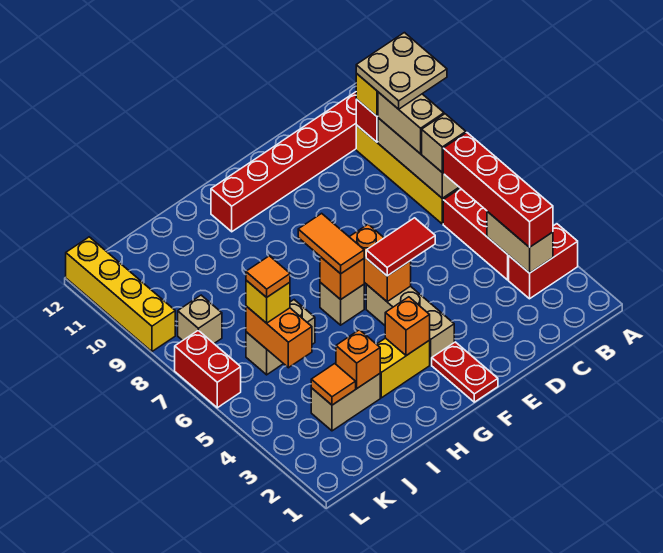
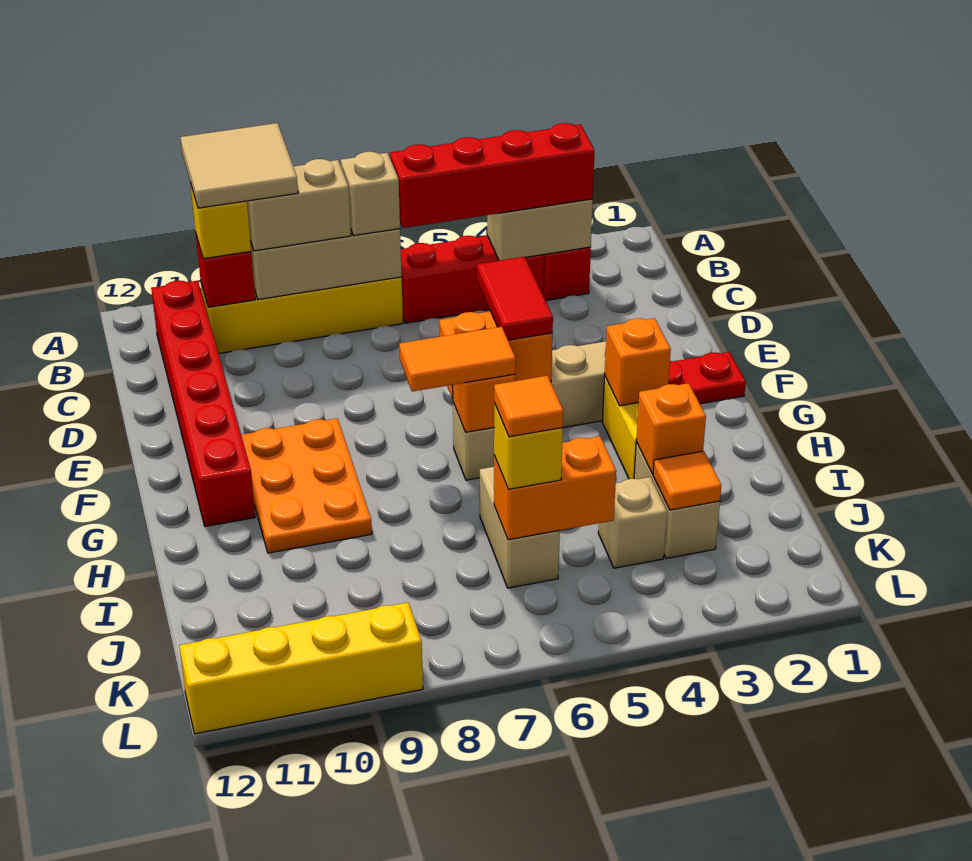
tan 2x2 plate [356,33,447,109] -> tan 2x2 tile [181,123,298,208]
none -> orange 2x3 plate [241,418,372,553]
tan 1x1 brick [178,295,222,343] -> tan 1x1 brick moved to [598,477,667,568]
red 1x2 brick [175,330,241,408] -> none

